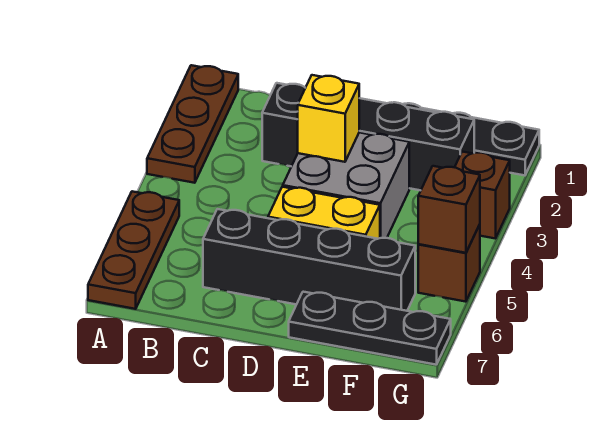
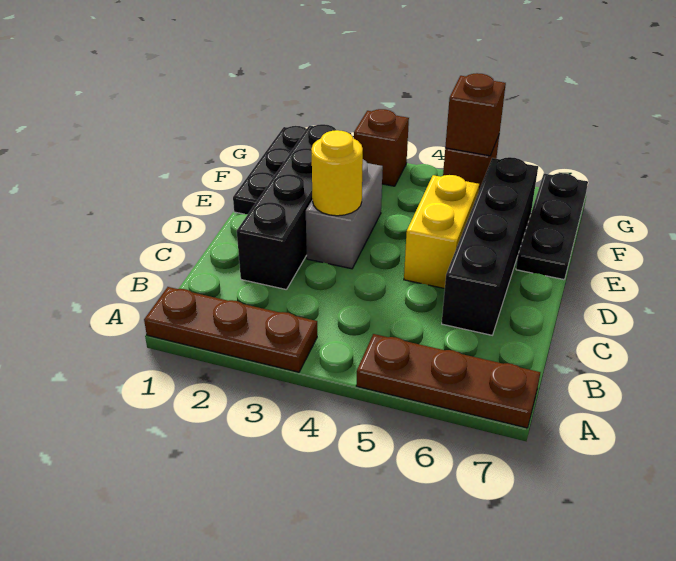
grey 2x2 brick [283,133,409,238] -> grey 1x2 brick [306,159,383,269]
yellow 1x1 brick [298,75,359,162] -> yellow 1x1 round brick [311,130,363,216]

